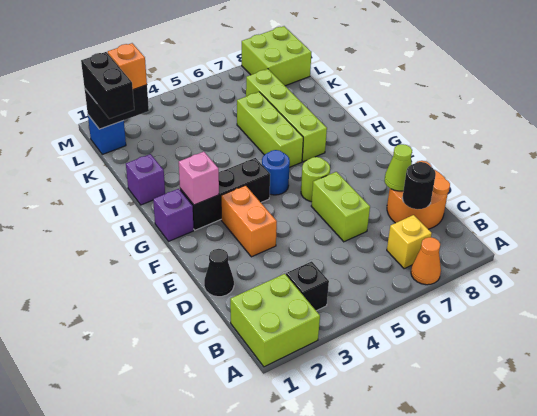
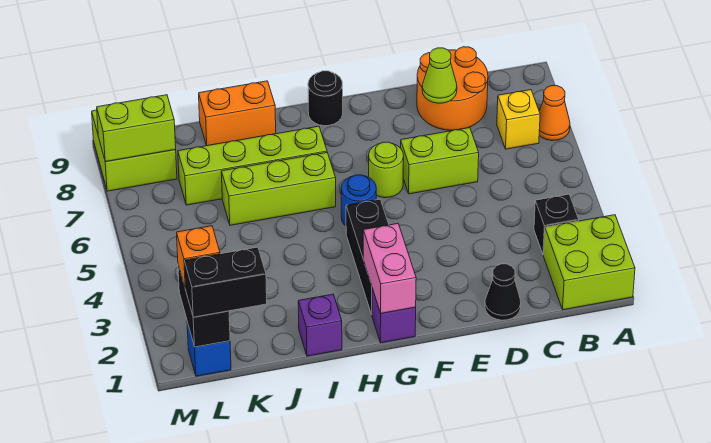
black 1x1 round brick [402,162,436,209] -> black 1x1 round brick moved to [308,71,343,126]
orange 1x2 brick [221,185,277,257] -> orange 1x2 brick moved to [199,81,276,146]
pink 1x1 brick [179,152,219,205] -> pink 1x2 brick [363,224,416,313]
none -> lime 1x2 brick [97,95,176,162]

